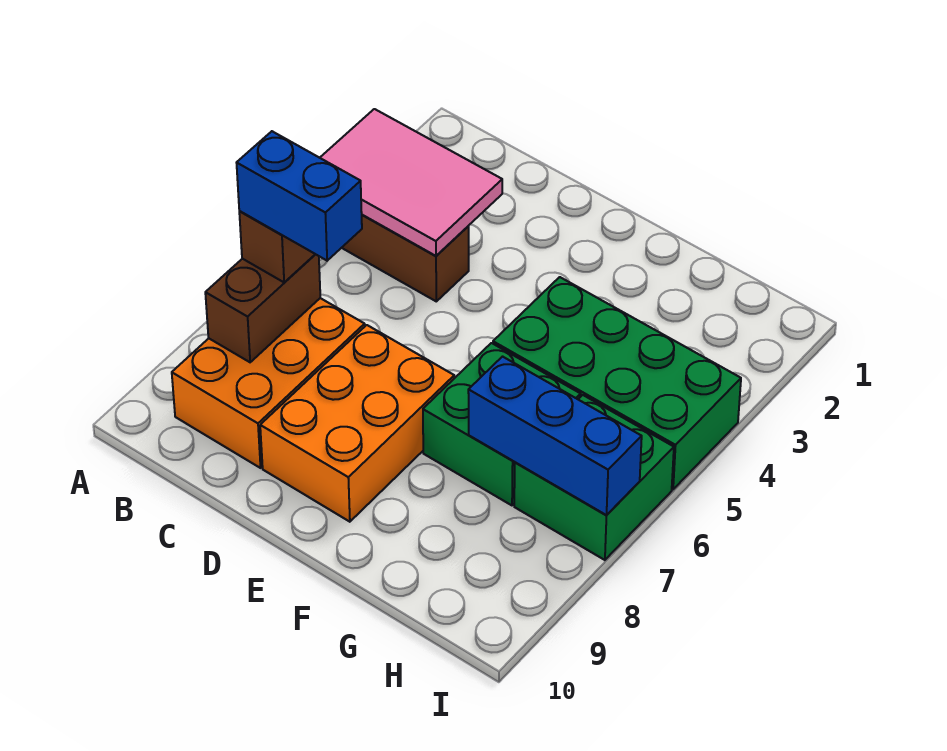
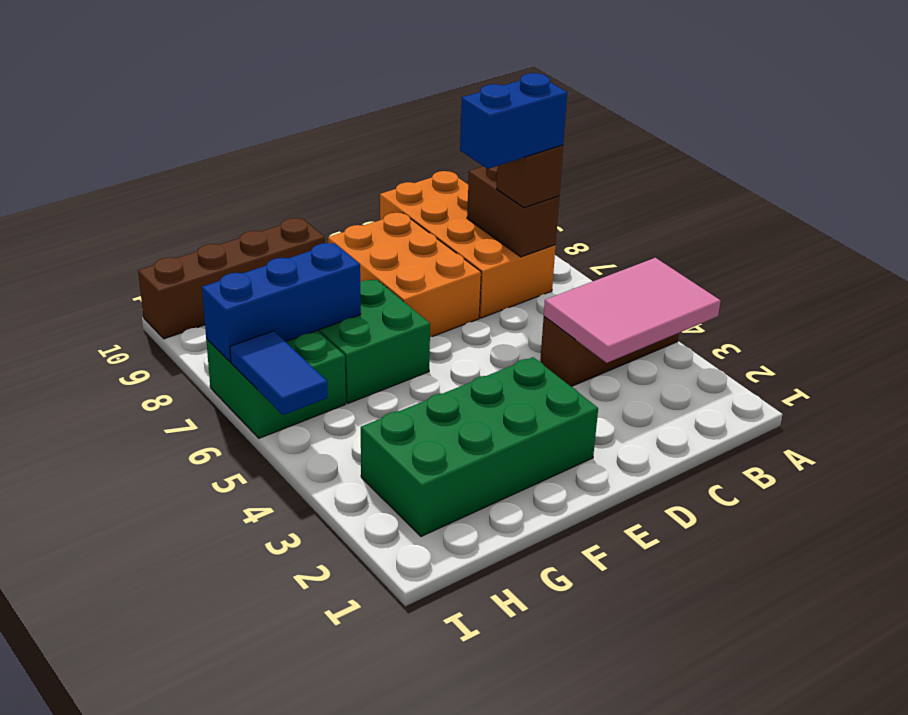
orange 2x3 brick [172,298,365,468] -> orange 2x4 brick [380,171,556,318]
green 2x4 brick [493,277,741,489] -> green 2x4 brick moved to [361,357,598,536]
none -> brown 1x4 brick [138,218,325,339]
none -> blue 1x2 tile [230,331,328,415]

